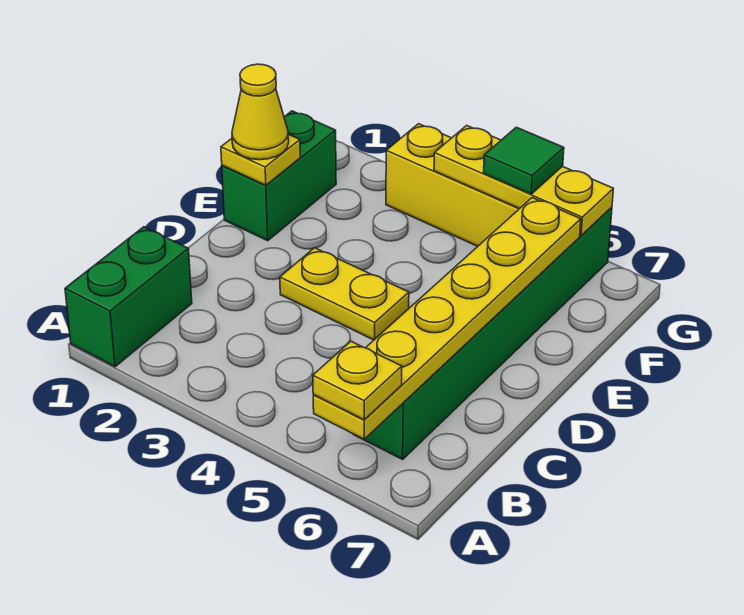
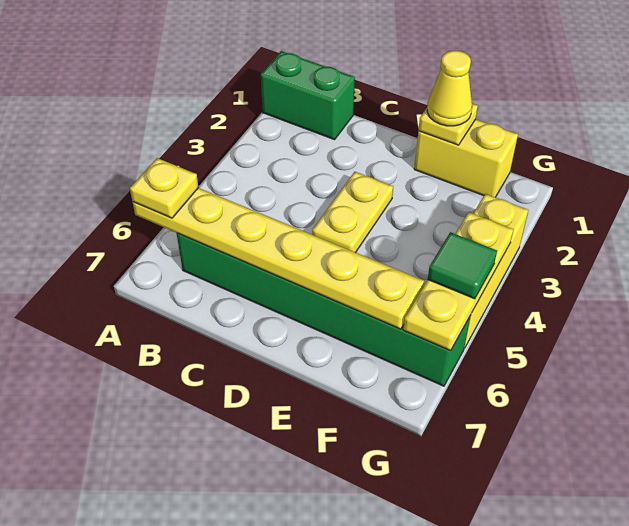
green 1x2 brick [222,111,336,241] -> yellow 1x2 brick [414,119,518,197]

